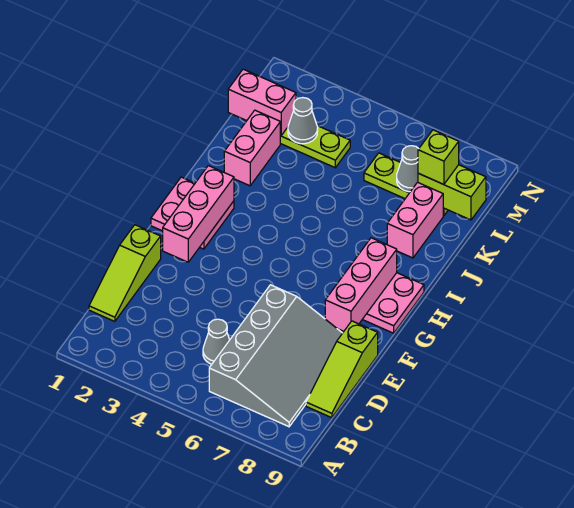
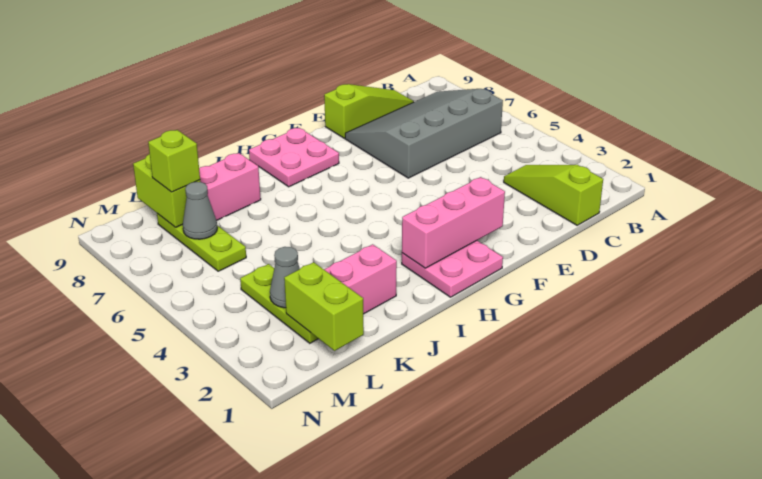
lime 1x3 slope [89,225,161,321] -> lime 1x3 slope turned to [504,165,603,225]
grey 1x1 cone [203,319,230,364] -> none
pink 1x3 brick [325,238,397,331] -> none
pink 1x2 brick [228,69,296,136] -> lime 1x2 brick [284,262,364,351]

